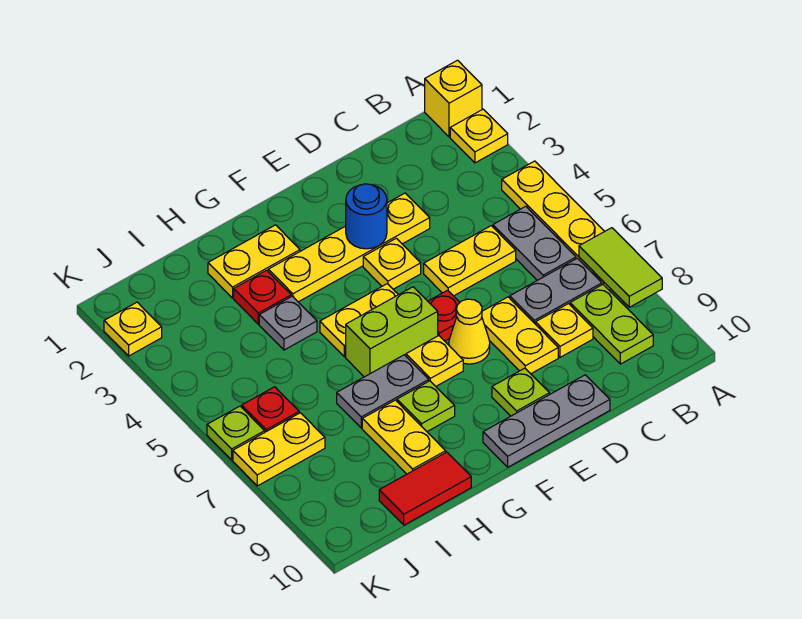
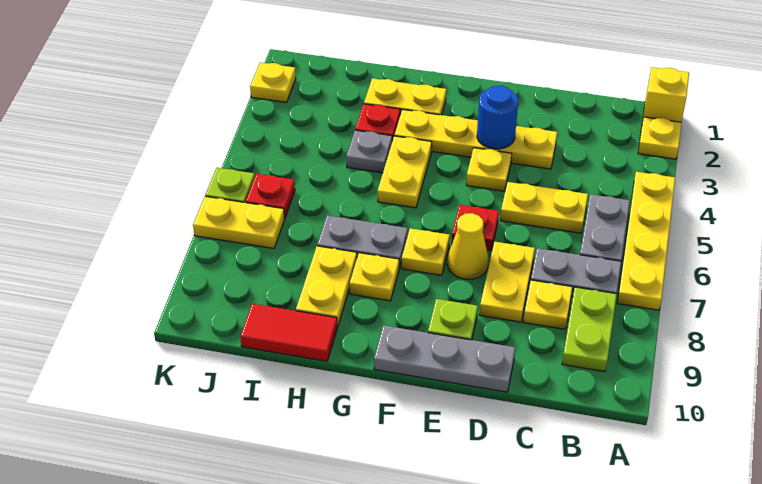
lime 1x2 tile [579,228,662,307] -> none
yellow 1x2 plate [320,284,398,357] -> yellow 1x2 plate turned to [378,136,432,208]
lime 1x2 brick [346,287,438,377] -> none
lime 1x1 plate [397,381,455,432] -> yellow 1x1 plate [350,253,399,301]

